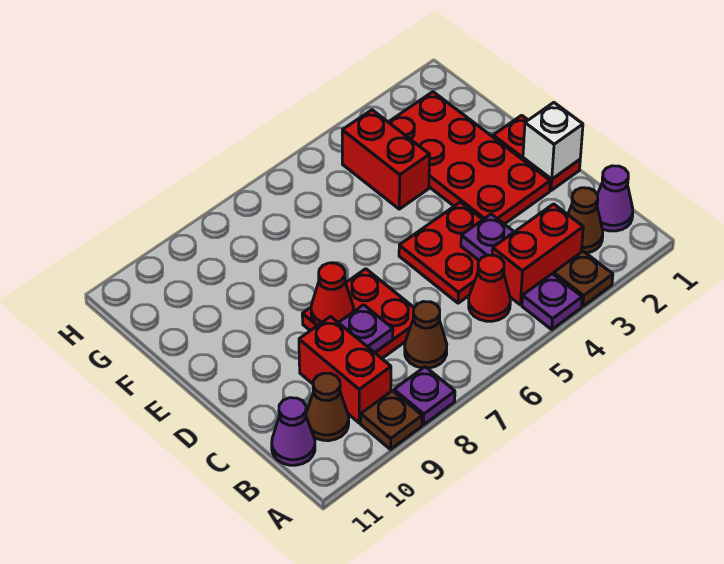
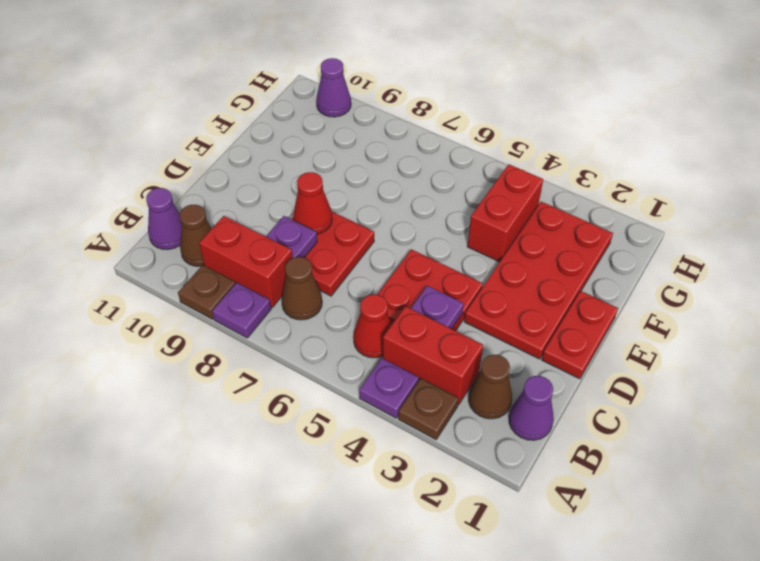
red 1x2 brick [299,316,391,423] -> red 1x2 brick turned to [199,216,293,307]
white 1x1 brick [523,103,583,179] -> none
none -> purple 1x1 cone [316,58,351,117]

